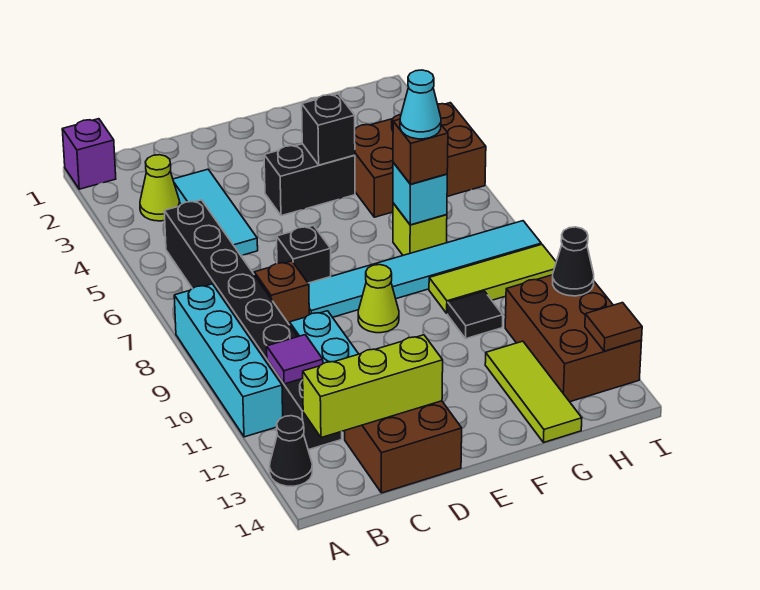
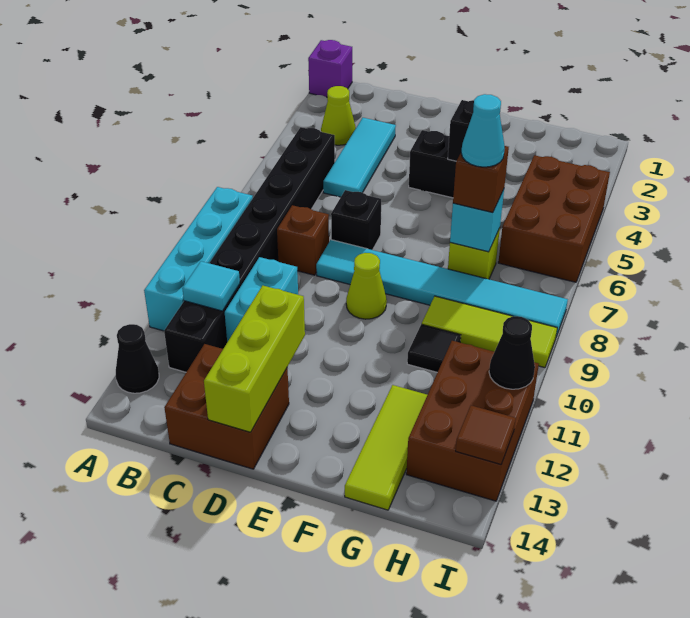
purple 1x1 tile [267,335,323,384] -> cyan 1x1 tile [182,261,240,311]
lime 1x3 brick [303,335,443,438] -> lime 1x3 brick turned to [204,286,305,432]
brown 2x3 brick [355,103,486,217] -> brown 2x3 brick turned to [498,155,610,282]

